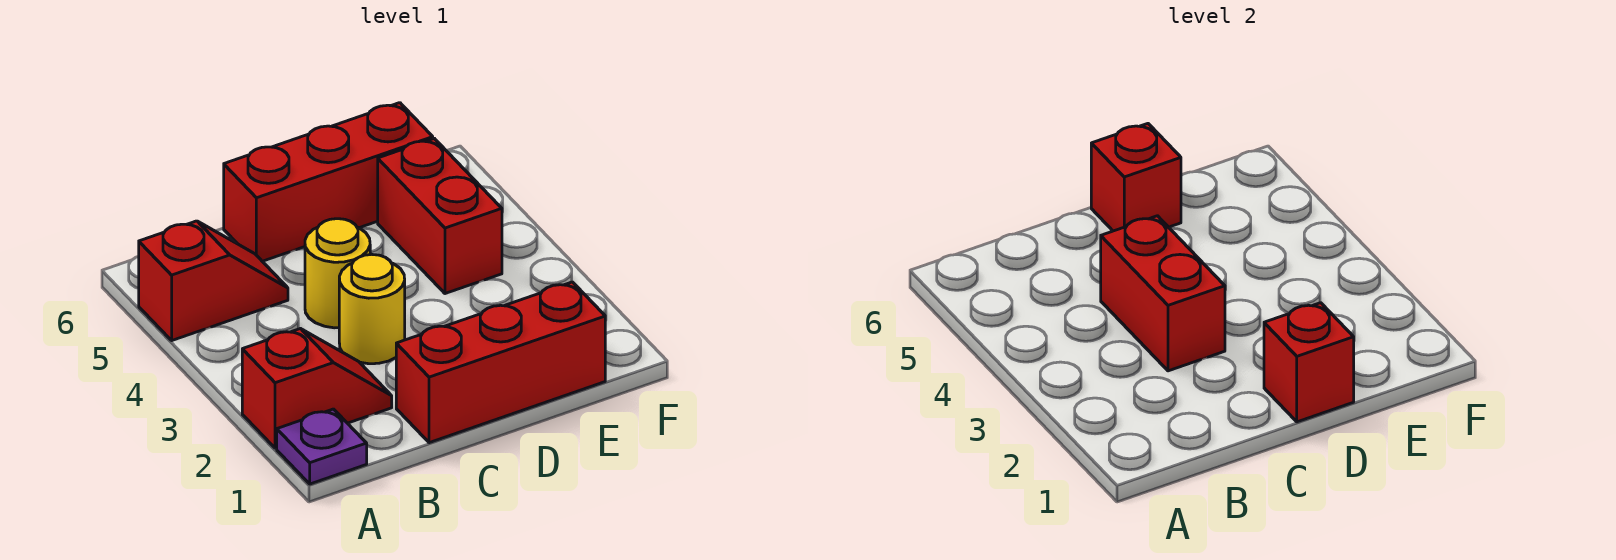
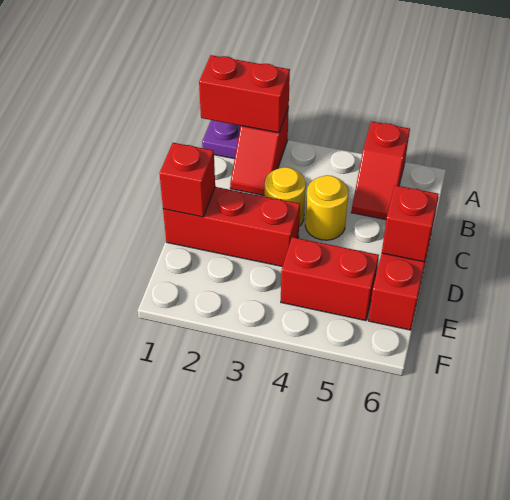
red 1x3 brick [396,282,605,443] -> red 1x3 brick turned to [163,187,300,267]
red 1x2 brick [1101,216,1225,371] -> red 1x2 brick moved to [199,55,290,133]

